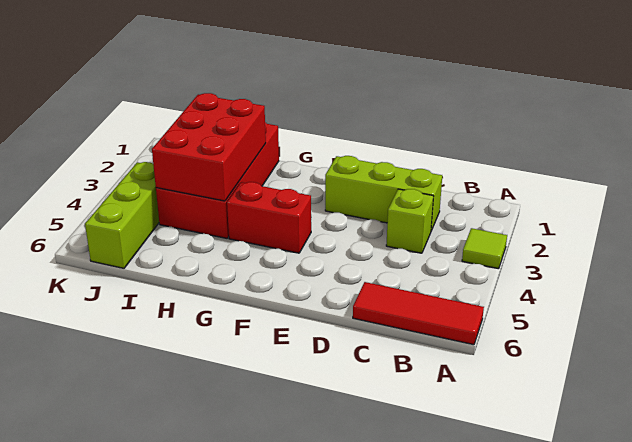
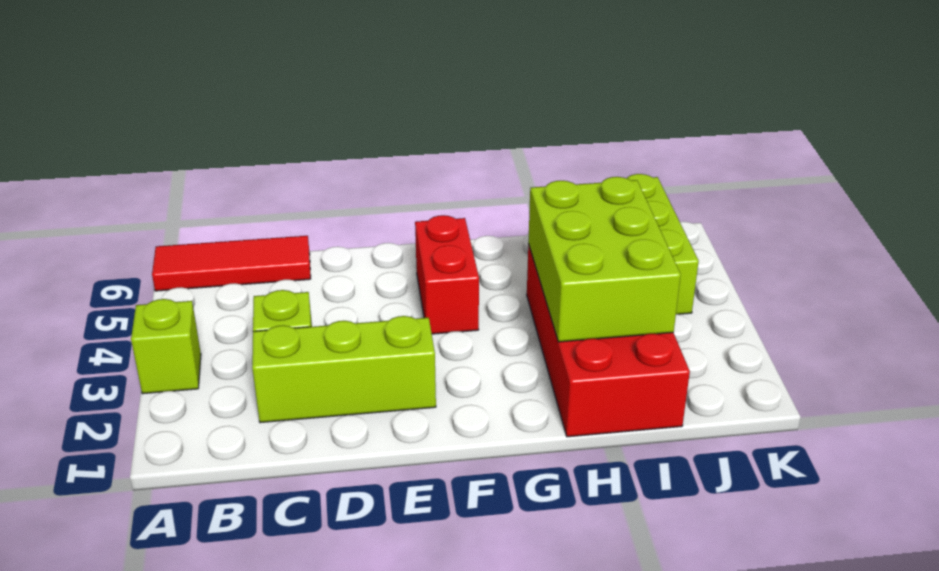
lime 1x1 tile [462,228,507,269] -> lime 1x1 brick [131,299,201,394]
red 1x2 brick [227,182,311,253] -> red 1x2 brick turned to [415,215,479,334]
red 2x3 brick [152,93,266,201] -> lime 2x3 brick [528,177,681,342]

